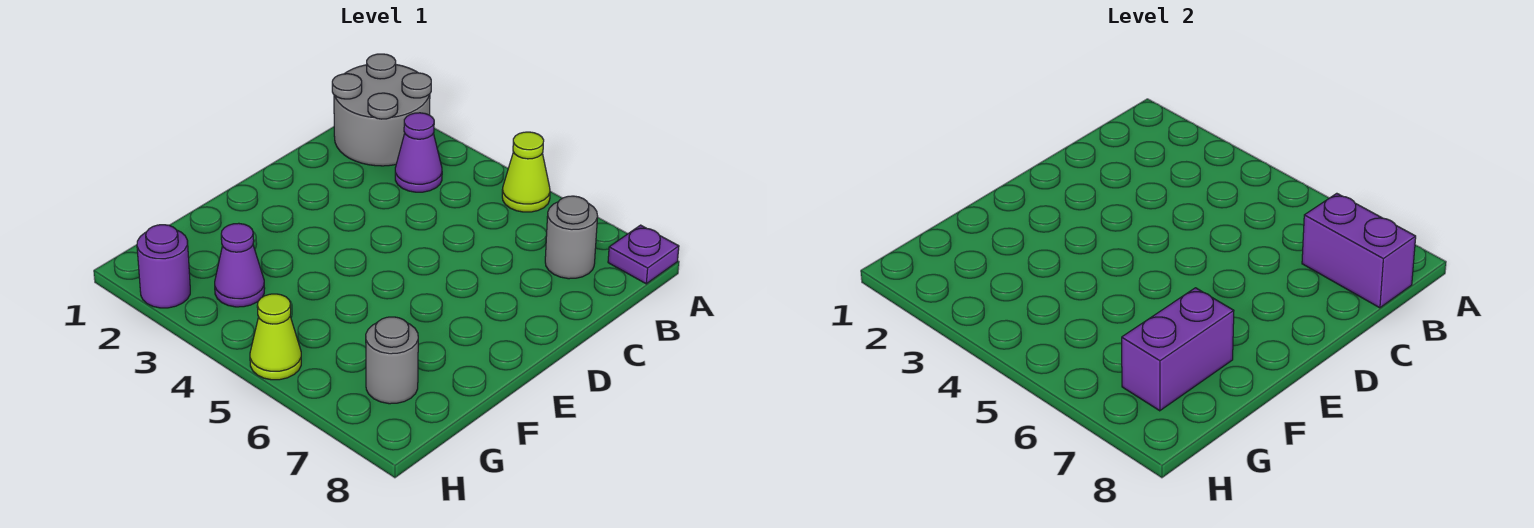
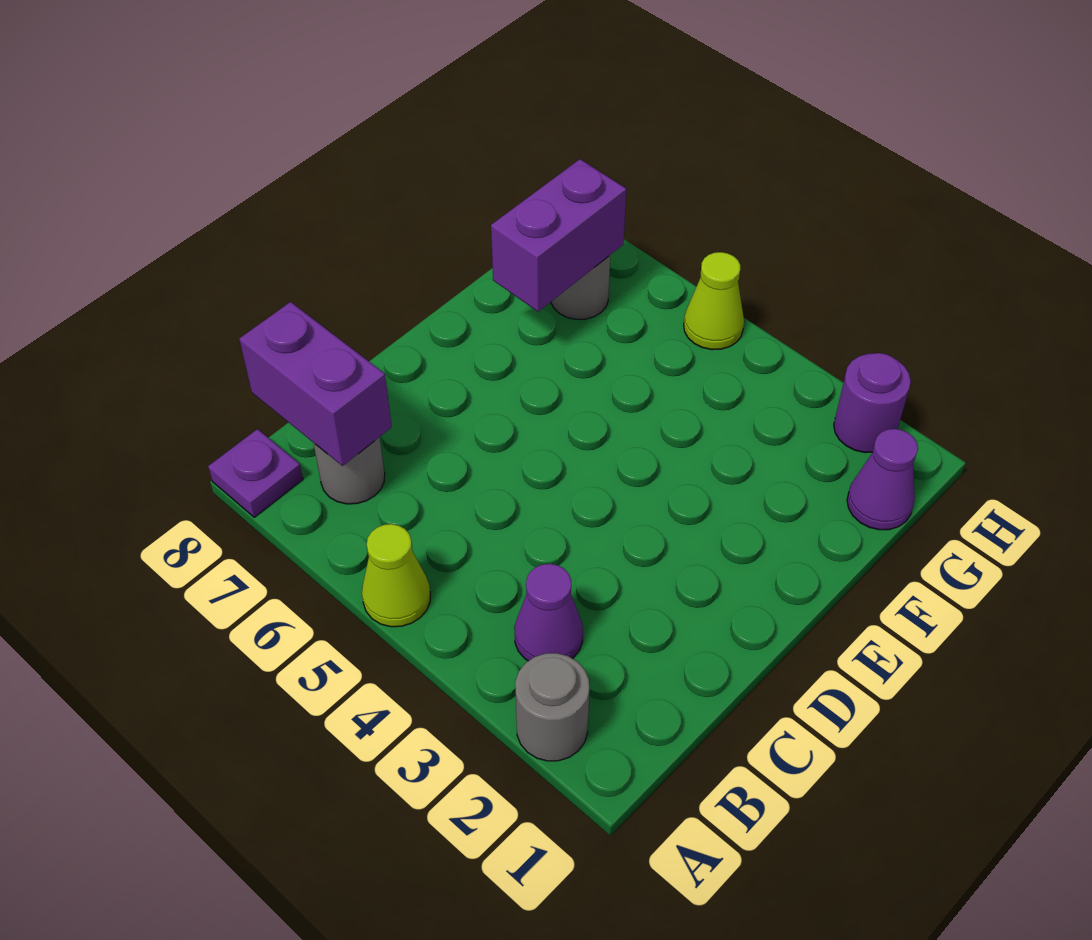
grey 2x2 round brick [332,54,431,166] -> grey 1x1 round brick [515,653,589,761]
purple 1x1 cone [215,223,265,307] -> purple 1x1 cone moved to [847,429,918,530]

